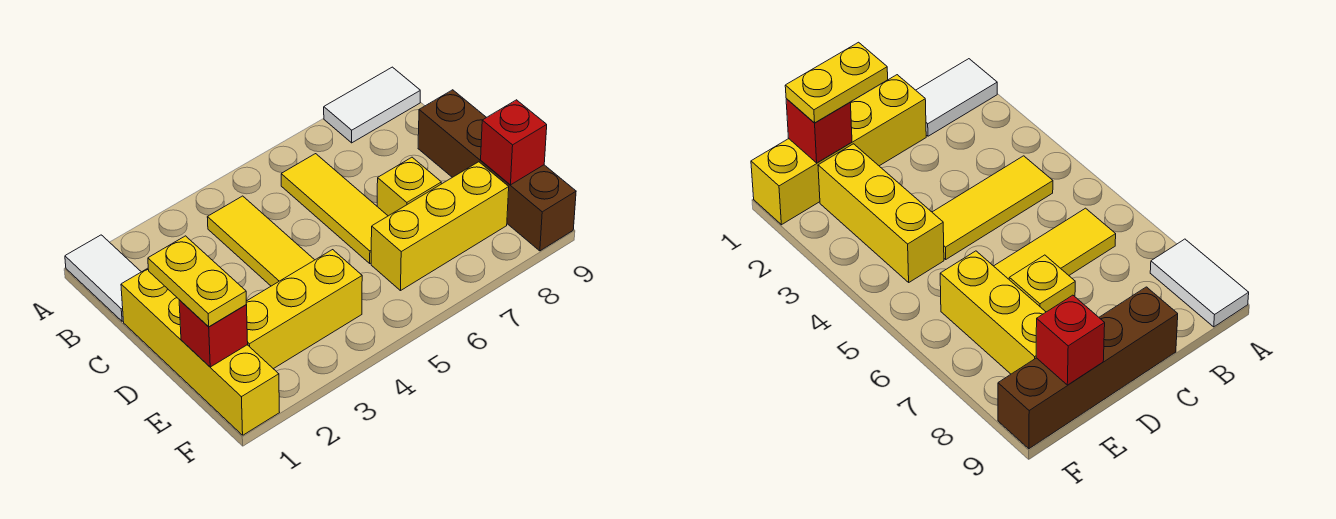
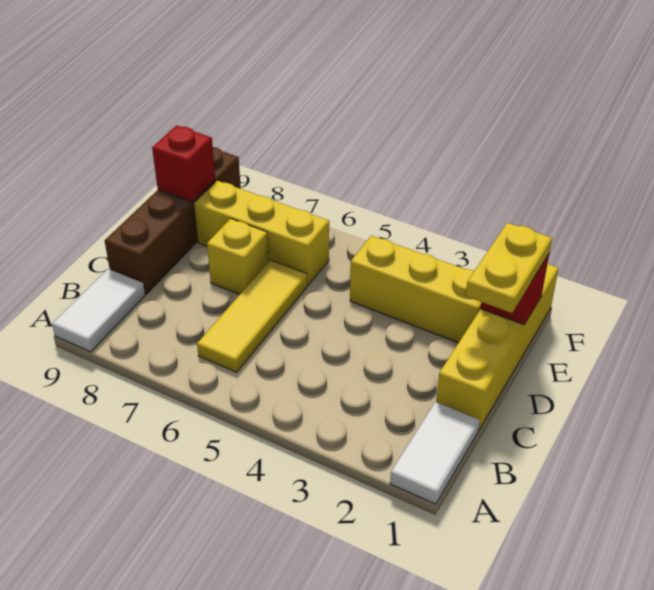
white 1x2 tile [324,67,420,143] -> white 1x2 tile turned to [52,269,145,352]
yellow 1x3 tile [207,196,314,286] -> none

